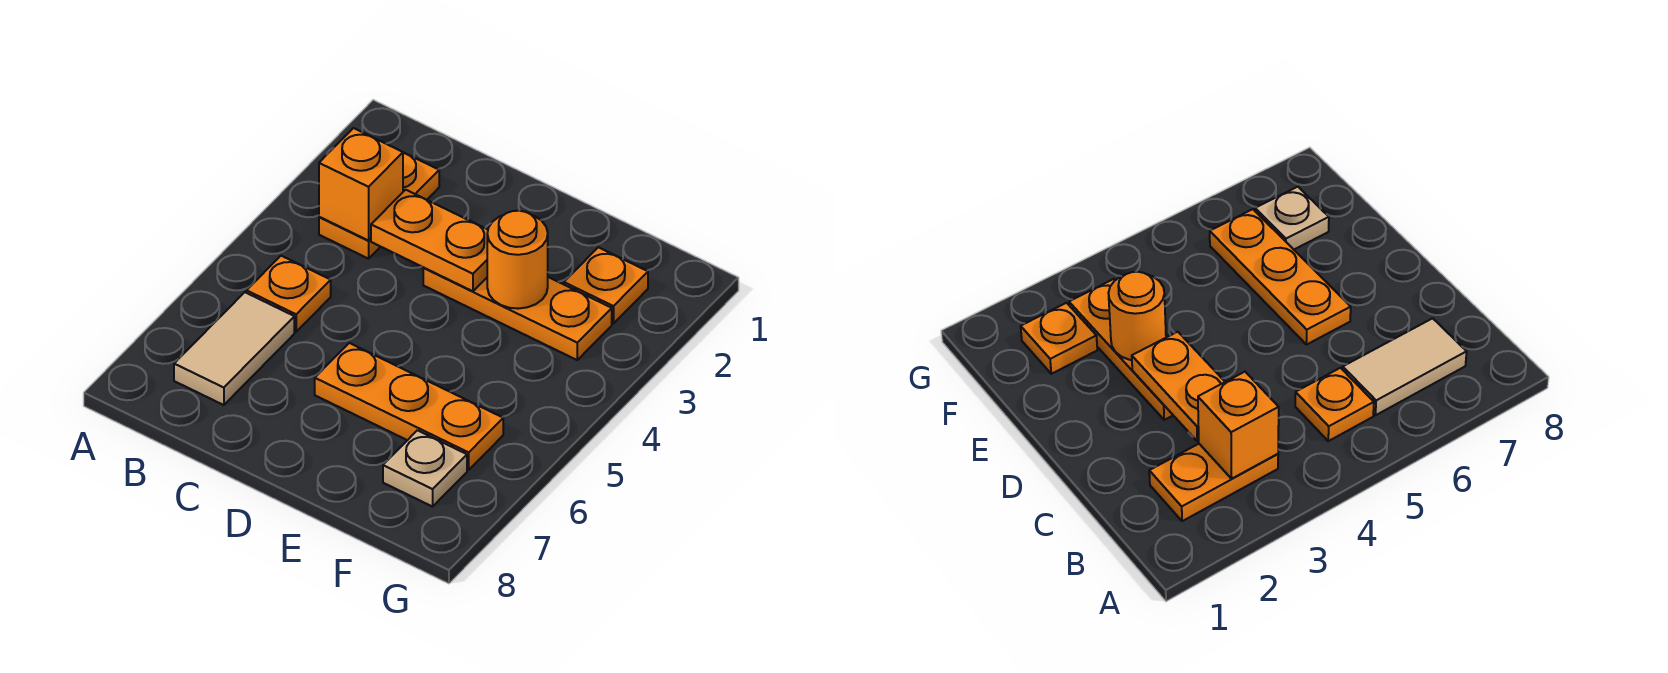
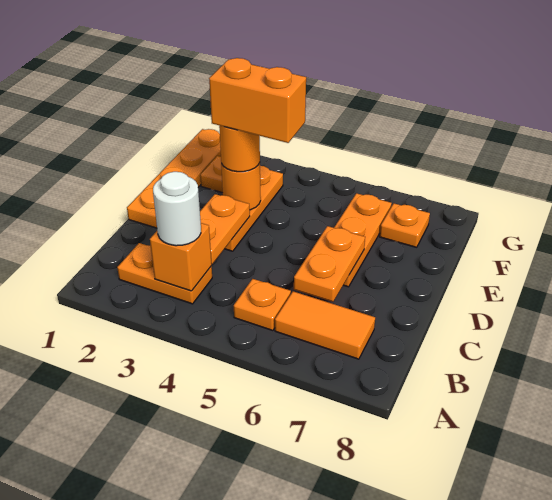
none -> white 1x1 round brick [153,172,201,246]
tan 1x2 tile [174,292,294,405] -> orange 1x2 tile [275,291,375,359]
none -> orange 1x2 plate [294,226,365,302]
none -> orange 1x4 plate [127,129,221,228]
none -> orange 1x1 round brick [219,126,260,172]
none -> orange 1x2 brick [209,58,306,143]
tan 1x1 plate [383,430,467,507] -> orange 1x1 plate [380,204,430,247]

